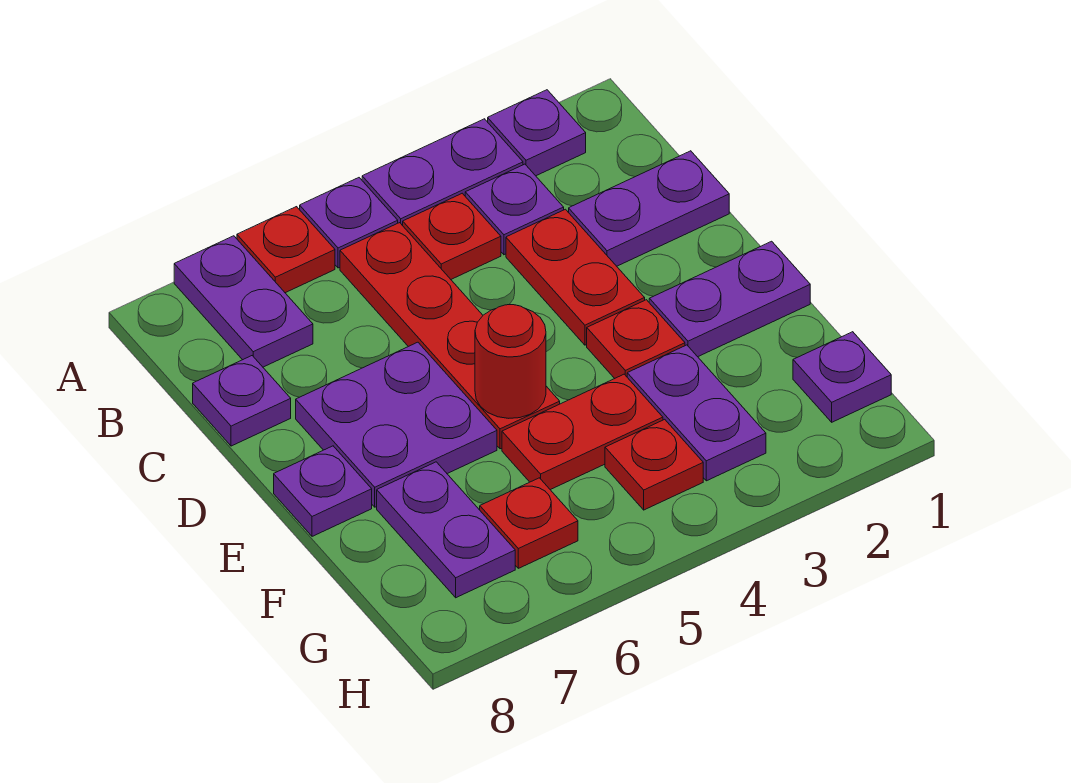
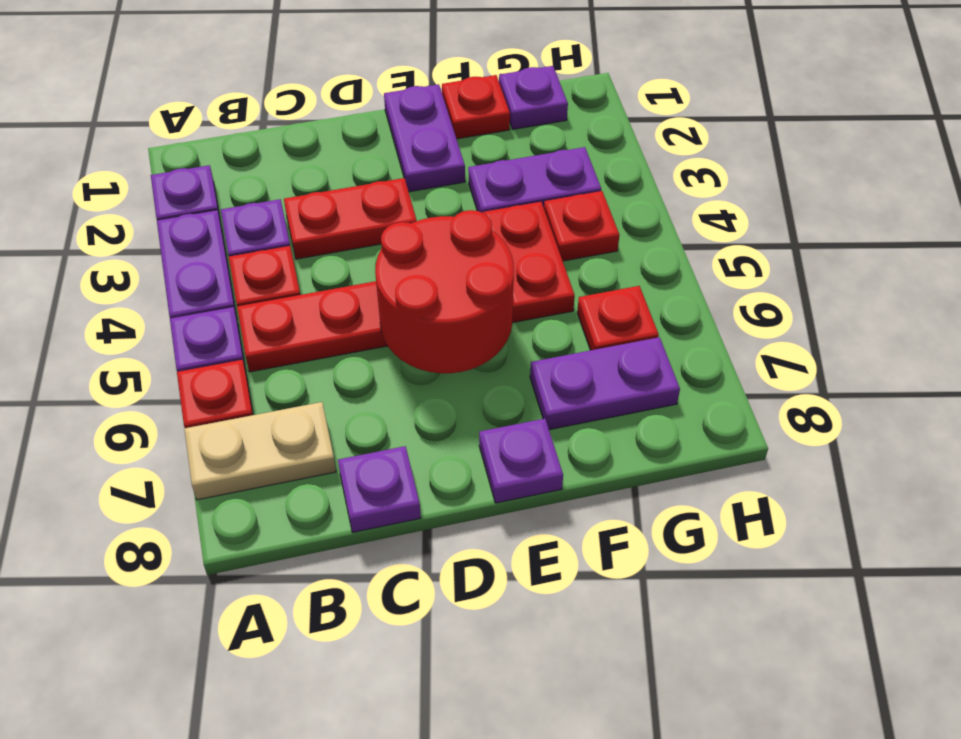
purple 1x2 plate [174,236,313,367] -> tan 1x2 plate [184,402,336,500]
purple 1x2 plate [569,151,729,266] -> none
purple 2x2 plate [296,342,497,507] -> none
red 1x1 plate [587,300,685,378] -> red 1x1 plate moved to [442,75,510,139]
red 1x1 round brick [475,305,546,418] -> red 2x2 round brick [375,210,514,373]

